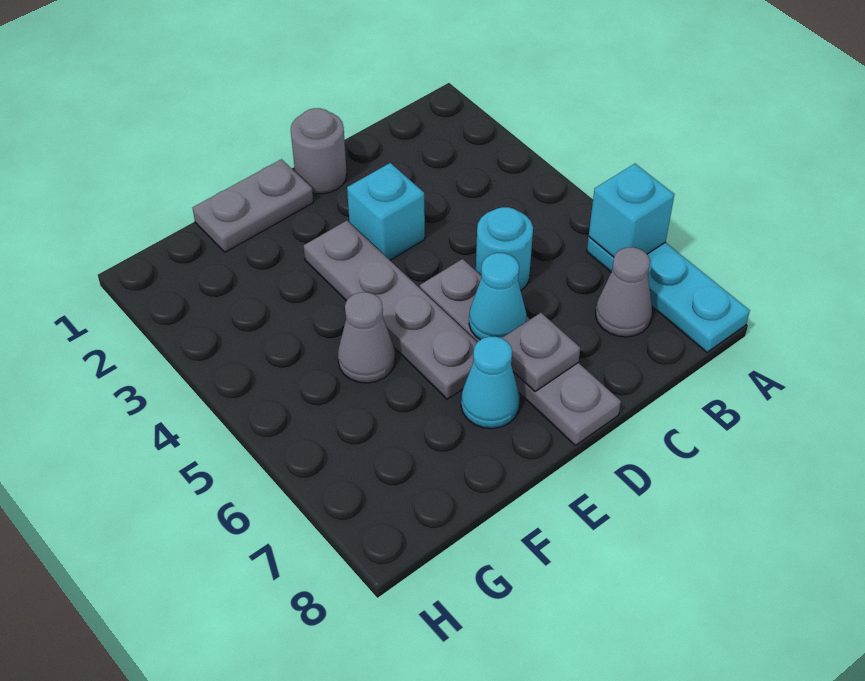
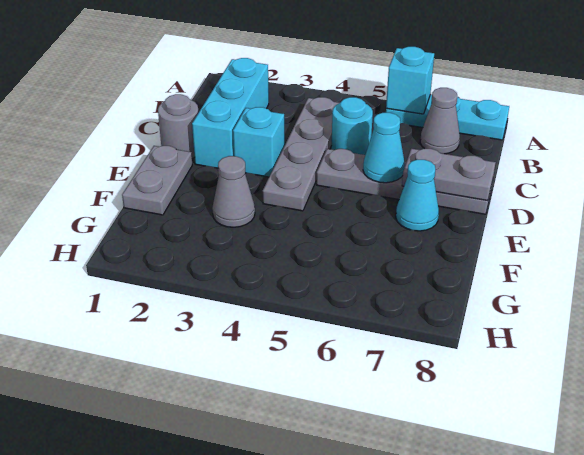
none -> cyan 1x3 brick [192,58,269,168]
grey 1x1 plate [502,313,580,392] -> grey 1x2 plate [402,149,496,201]
grey 1x4 plate [304,221,477,399] -> grey 1x4 plate turned to [263,97,339,211]
grey 1x1 cone [338,292,395,383] -> grey 1x1 cone moved to [212,156,255,227]

